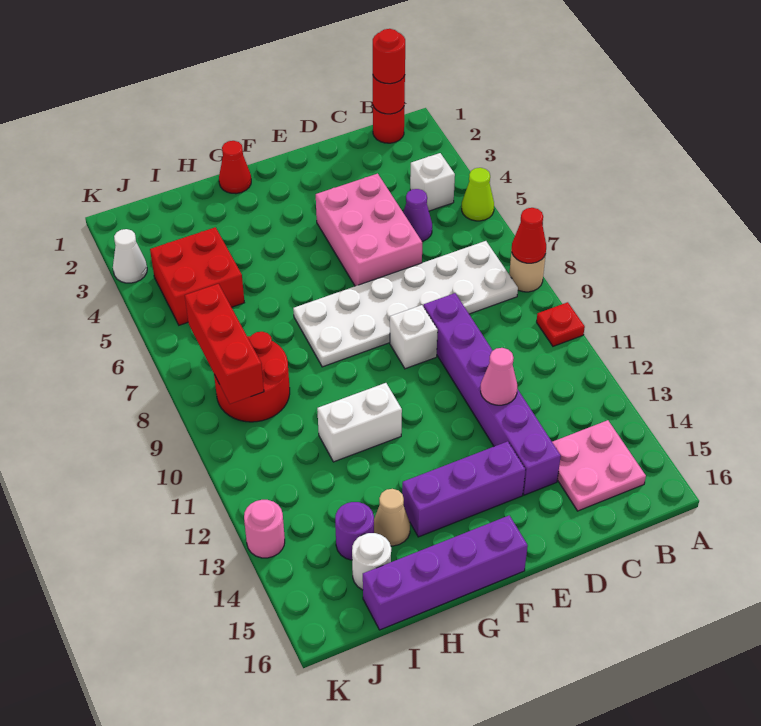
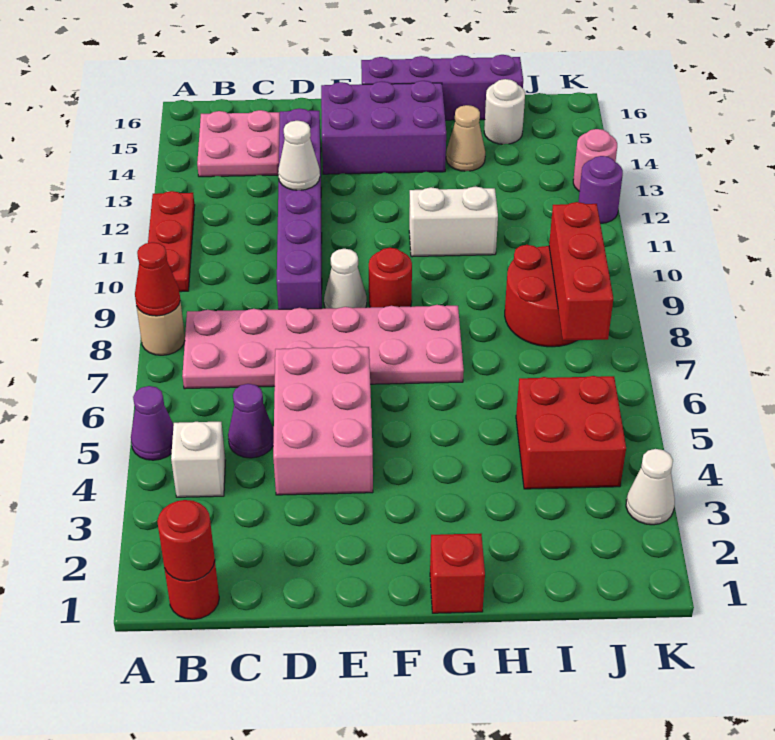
lime 1x1 cone [462,168,494,221] -> purple 1x1 cone [131,386,174,460]
red 1x1 plate [537,302,585,346] -> red 1x3 plate [148,191,195,292]
red 1x1 round brick [373,29,405,84] -> red 1x1 round brick moved to [369,248,412,307]
white 2x6 plate [293,241,518,367] -> pink 2x6 plate [182,305,464,389]
pink 1x1 cone [481,348,517,405] -> white 1x1 cone [278,121,320,190]
white 1x1 brick [390,305,438,369] -> white 1x1 cone [324,249,367,308]
purple 1x3 brick [402,441,526,537] -> purple 2x3 brick [321,81,446,174]
red 1x1 cone [219,141,251,194] -> red 1x1 brick [430,534,485,613]
purple 1x1 round brick [335,502,374,560] -> purple 1x1 round brick moved to [579,156,623,224]

